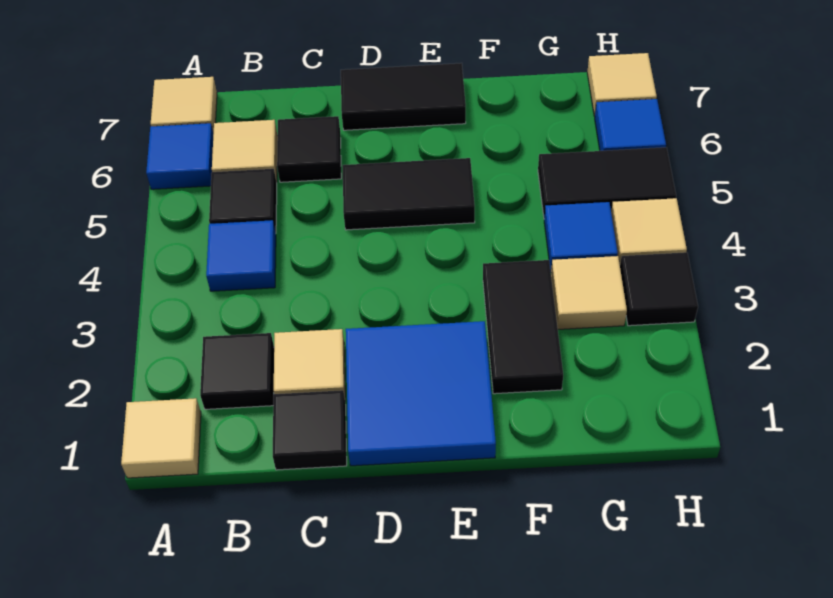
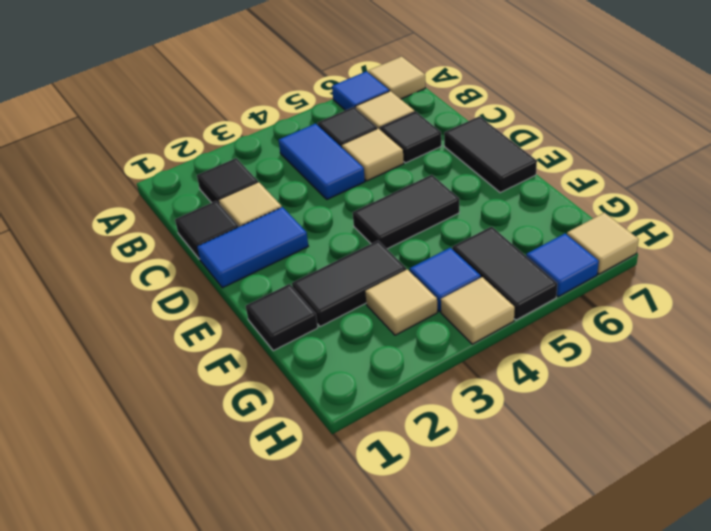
tan 1x1 tile [121,398,201,478] -> tan 1x1 tile moved to [342,128,404,181]
blue 1x1 tile [206,220,276,291] -> blue 1x2 tile [279,124,365,199]
blue 2x2 tile [346,321,496,466] -> blue 1x2 tile [197,207,308,288]
black 1x2 tile [343,158,475,230] -> black 1x2 tile turned to [353,175,459,249]
black 1x1 tile [620,252,698,326] -> black 1x1 tile moved to [246,284,318,351]

